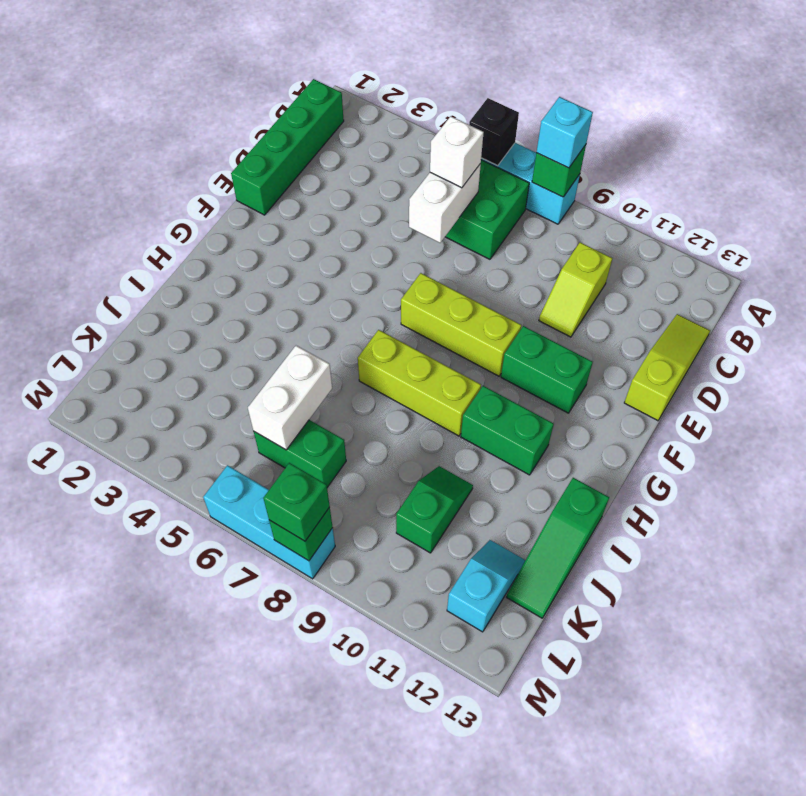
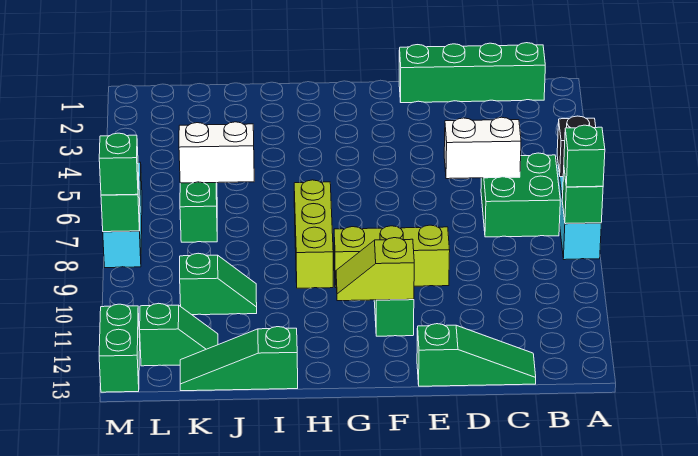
cyan 1x1 brick [536,97,593,168] -> green 1x1 brick [564,125,605,187]
white 1x1 brick [430,116,484,188] -> none
lime 1x2 slope [539,242,612,337] -> lime 1x2 slope moved to [336,238,414,301]
lime 1x3 slope [624,314,710,421] -> green 1x3 slope [417,324,536,386]
lime 1x3 brick [401,273,521,376] -> lime 1x3 brick turned to [334,225,450,288]
green 1x2 brick [461,386,554,475] -> green 1x2 brick moved to [99,304,140,392]
cyan 1x2 slope [447,540,525,632] -> green 1x2 slope [140,303,218,366]

